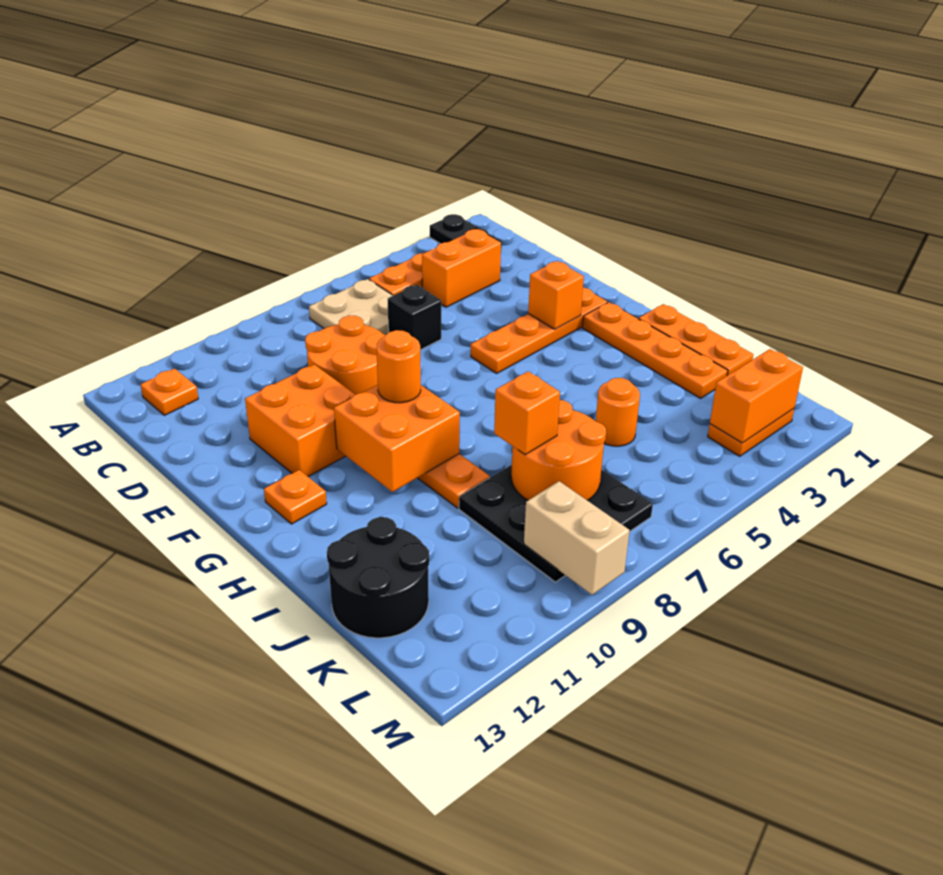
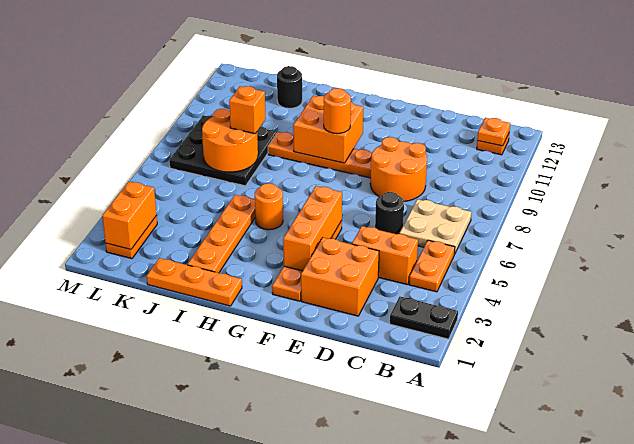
orange 1x2 brick [422,229,501,307] -> orange 1x2 brick turned to [352,226,418,285]
black 1x1 brick [388,285,441,350] -> black 1x1 round brick [375,192,404,234]
orange 2x2 brick [245,365,355,477] -> orange 2x2 brick moved to [301,237,379,316]
orange 1x1 brick [528,261,584,329] -> orange 1x3 brick [283,186,342,271]
orange 1x4 plate [583,302,728,398] -> orange 1x4 plate turned to [188,195,255,273]
orange 1x1 plate [264,470,327,524] -> orange 1x1 plate moved to [477,118,510,146]
orange 1x1 round brick [596,378,640,446] -> orange 1x1 round brick moved to [255,183,283,230]
black 2x2 round brick [327,517,429,638] -> black 1x1 round brick [277,66,302,108]
tan 1x2 brick [524,481,629,595] -> none

